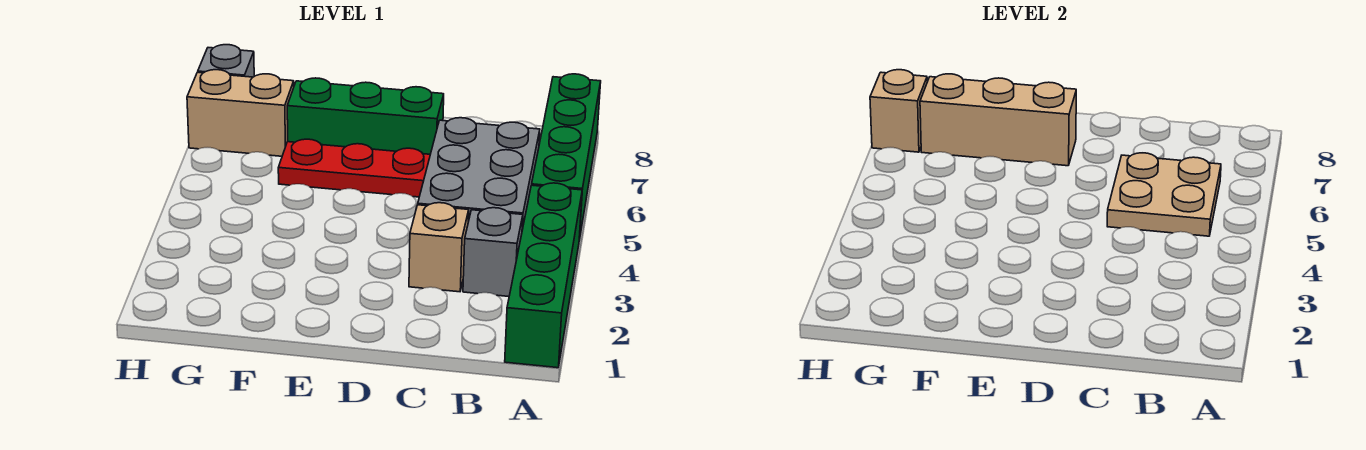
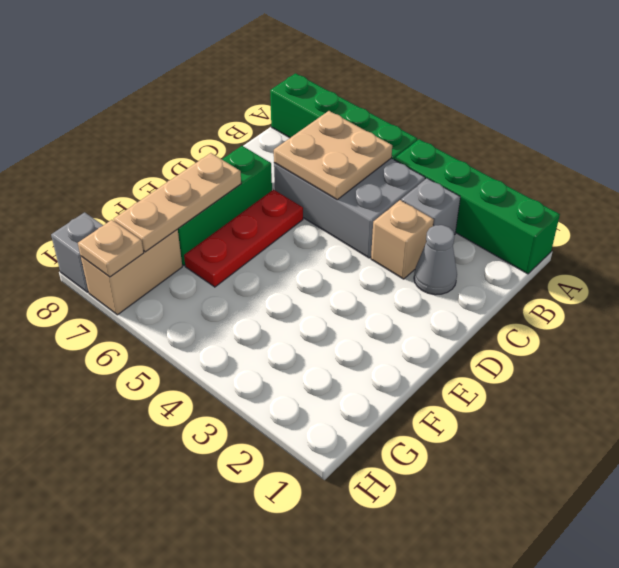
none -> grey 1x1 cone [414,225,457,295]
tan 1x3 brick [920,74,1076,166] -> tan 1x3 plate [114,153,241,252]
tan 1x1 brick [870,70,927,152] -> tan 1x1 plate [78,220,144,277]

